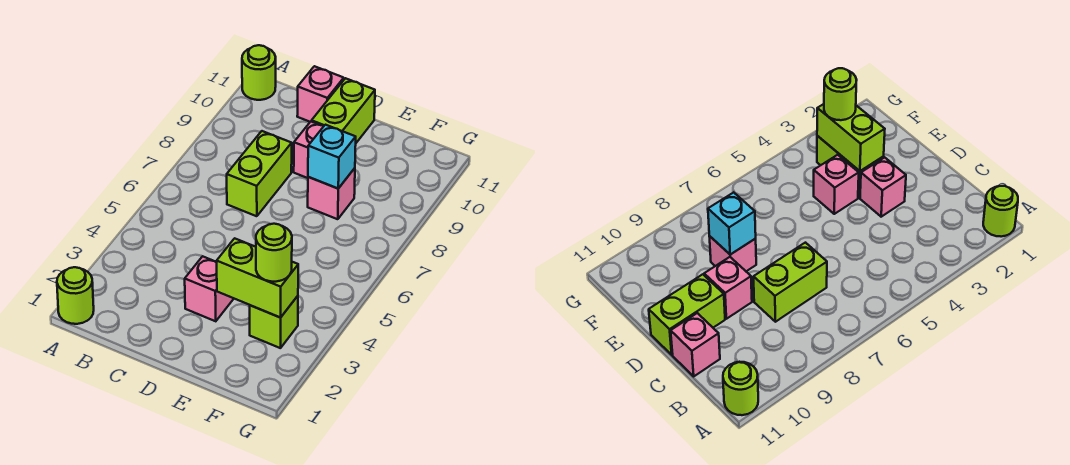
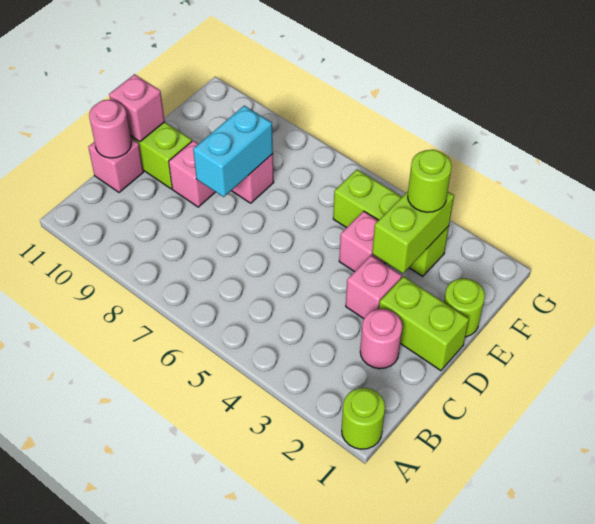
lime 1x1 round brick [242,45,276,100] -> lime 1x1 round brick moved to [444,278,485,337]
none -> pink 1x1 round brick [360,309,402,369]
lime 1x2 brick [227,131,292,216] -> lime 1x2 brick moved to [379,276,469,371]
none -> pink 1x1 round brick [89,100,131,158]
none -> pink 1x1 brick [109,74,165,142]
cyan 1x1 brick [308,125,356,188] -> cyan 1x2 brick [193,106,273,197]
lime 1x1 brick [250,296,298,348] -> lime 1x3 brick [333,170,449,276]

